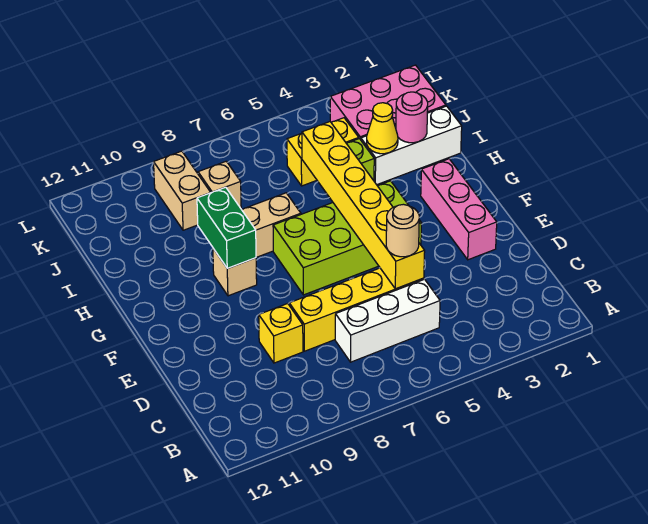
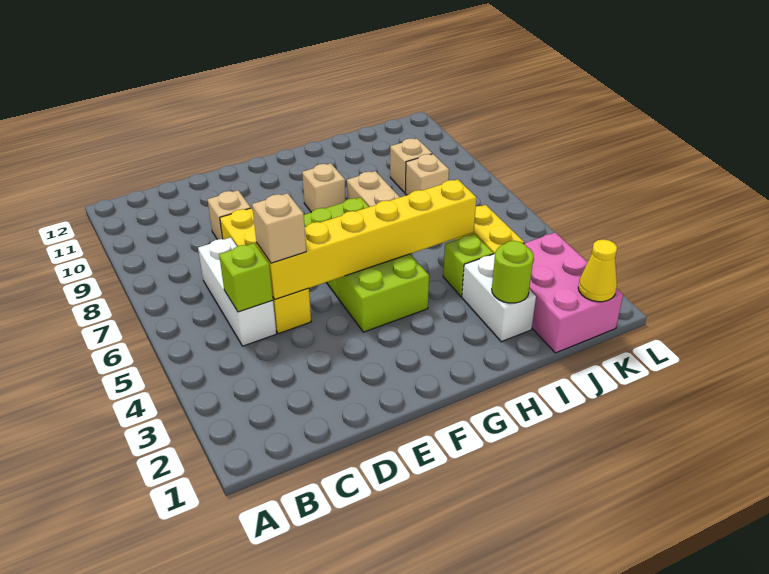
none -> lime 1x1 brick [219,243,273,312]
tan 1x1 round brick [386,204,419,257] -> tan 1x1 brick [252,193,306,263]
yellow 1x1 brick [259,304,303,363] -> tan 1x1 brick [208,190,251,240]
pink 1x3 brick [421,159,497,260] -> none
green 1x2 brick [197,187,256,268] -> none
white 1x3 brick [361,106,462,185] -> white 1x2 brick [462,254,536,342]
pink 1x1 round brick [396,92,428,143] -> lime 1x1 round brick [492,241,534,303]
yellow 1x1 cone [367,103,398,154] -> yellow 1x1 cone moved to [578,239,617,302]
tan 1x2 brick [154,151,211,230] -> tan 1x1 brick [390,138,432,193]

